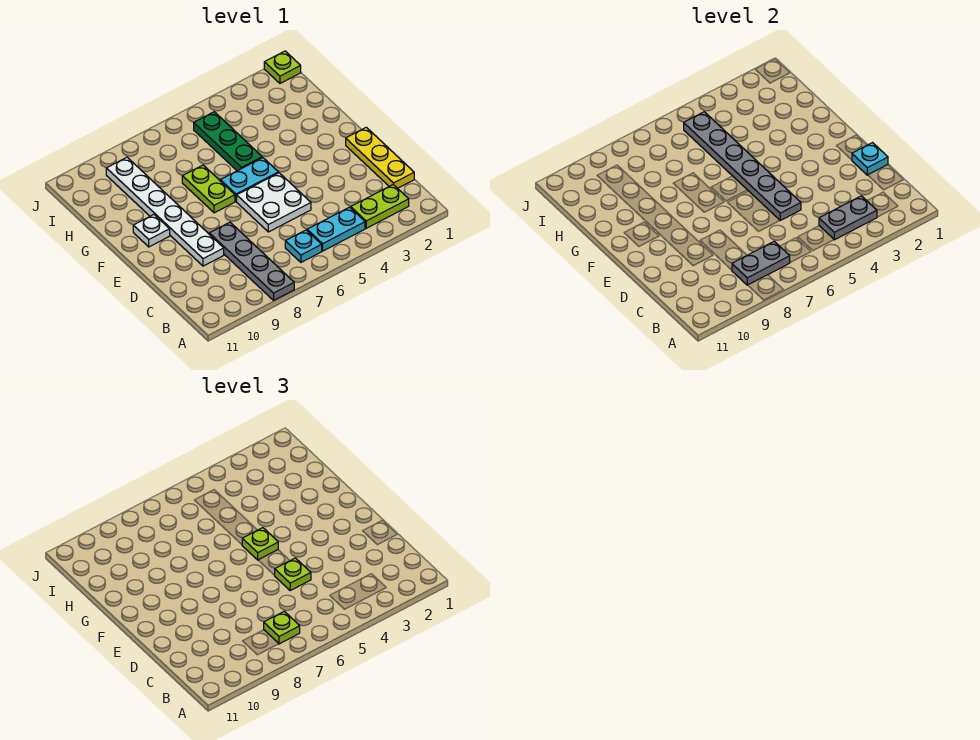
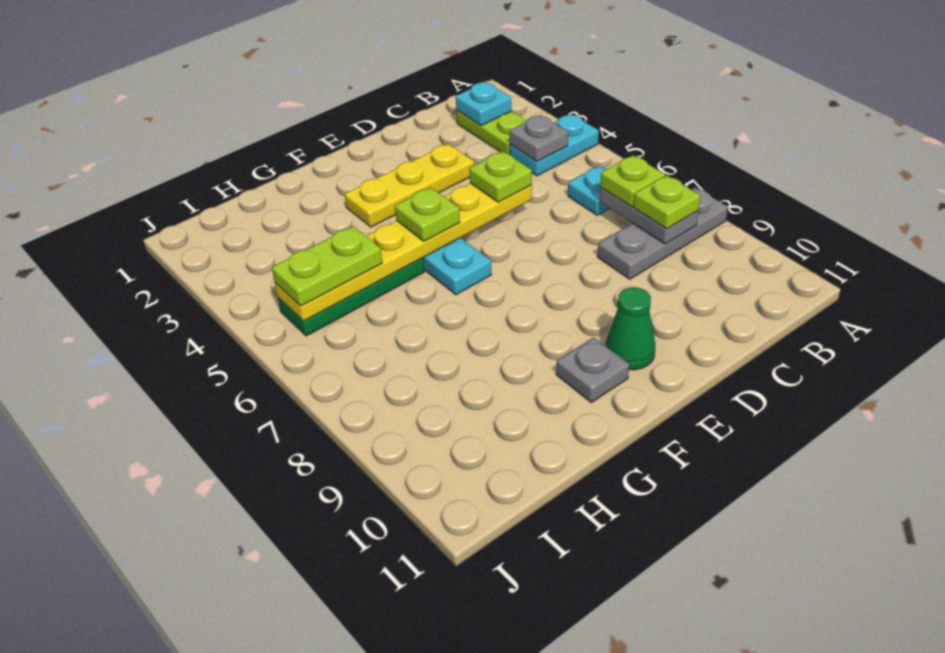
grey 1x4 plate [209,222,294,300] -> grey 1x3 plate [598,187,728,279]
grey 1x2 plate [819,196,877,240] -> grey 1x1 plate [510,115,568,161]
cyan 1x2 plate [307,207,365,251] -> cyan 1x2 plate turned to [510,114,599,176]
yellow 1x3 plate [346,127,414,188] -> yellow 1x3 plate moved to [344,144,474,227]
cyan 1x1 plate [852,143,888,175] -> cyan 1x1 plate moved to [456,82,511,125]
white 2x2 plate [237,173,311,232] -> none
grey 1x6 plate [684,112,801,220] -> yellow 1x6 plate [275,183,532,321]
white 1x6 plate [106,157,224,266] -> none
none -> green 1x1 cone [606,287,655,370]
lime 1x2 plate [182,165,235,213] -> lime 1x2 plate moved to [272,226,382,306]
white 1x1 plate [133,215,170,247] -> grey 1x1 plate [556,337,629,403]
lime 1x1 plate [264,51,301,83] -> lime 1x1 plate moved to [634,175,700,229]

